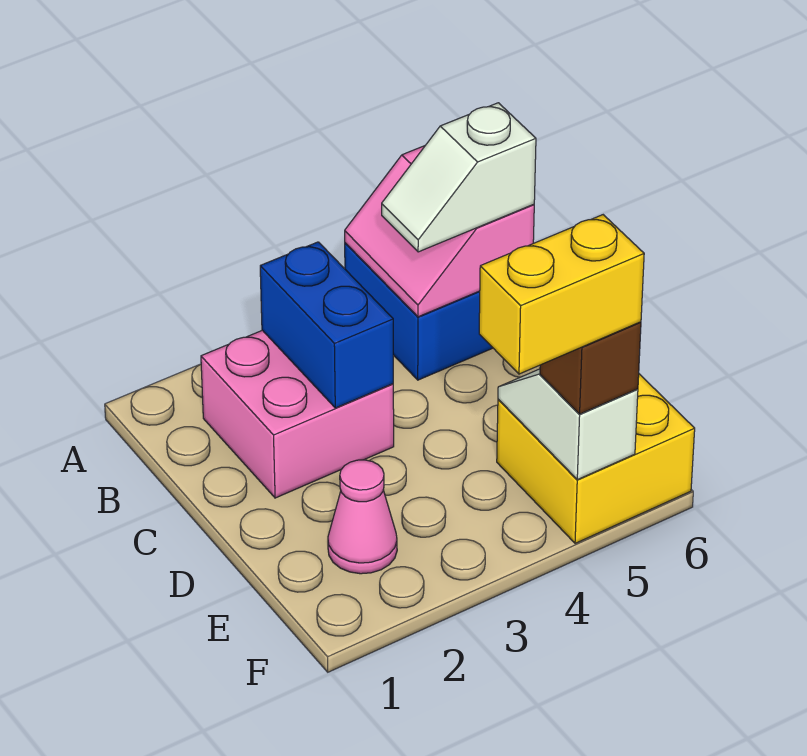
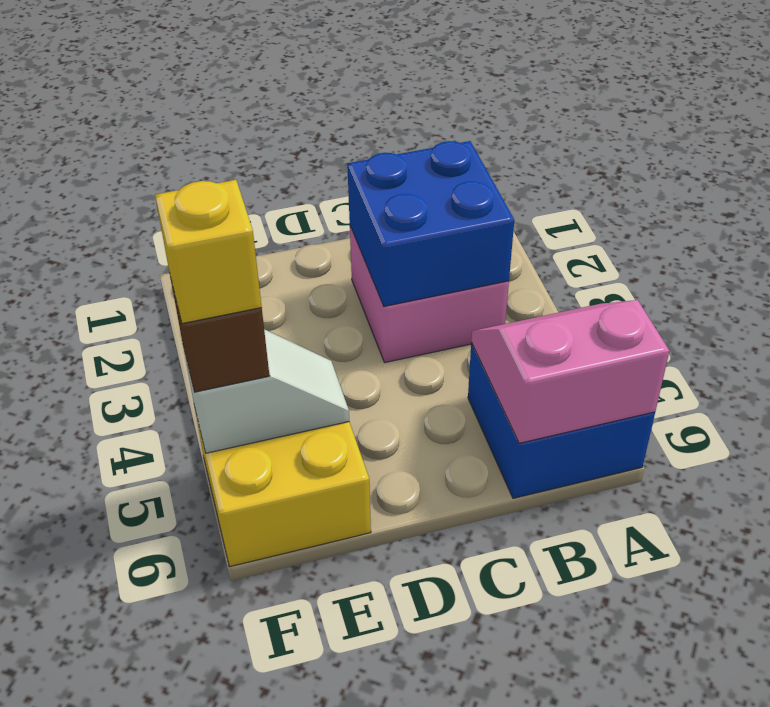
blue 1x2 brick [260,242,393,408] -> blue 2x2 brick [347,141,514,306]
white 1x2 slope [382,103,536,252] -> none
pink 1x1 cone [328,460,397,574] -> none
yellow 1x2 brick [479,215,644,374] -> yellow 1x1 brick [155,180,262,324]

